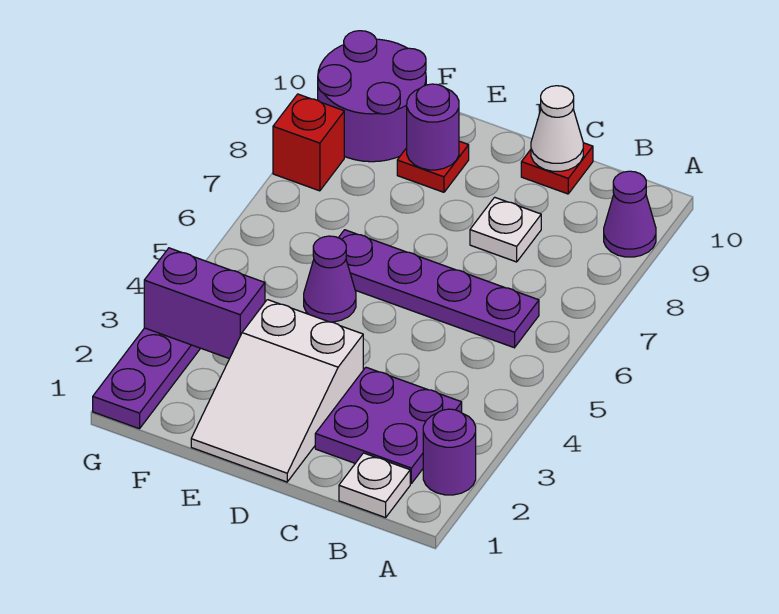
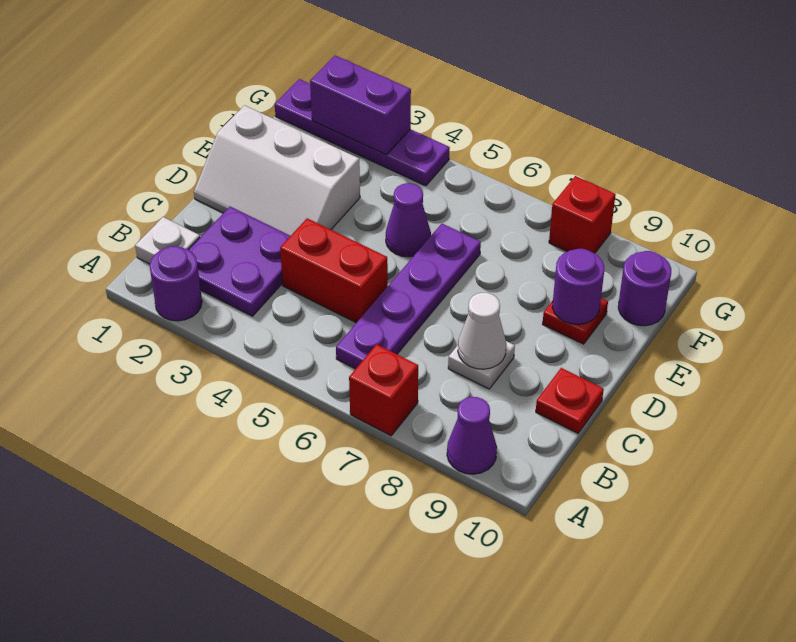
none -> red 1x1 brick [349,344,418,436]
none -> red 1x2 brick [280,218,388,323]
white 1x1 cone [531,86,583,171] -> white 1x1 cone moved to [458,293,506,369]
white 2x3 slope [191,300,363,482] -> white 2x3 slope turned to [194,105,360,236]
purple 1x2 brick [144,248,265,359] -> purple 1x2 brick turned to [310,55,411,155]
purple 2x2 round brick [318,31,426,162] -> purple 1x1 round brick [618,251,671,326]

